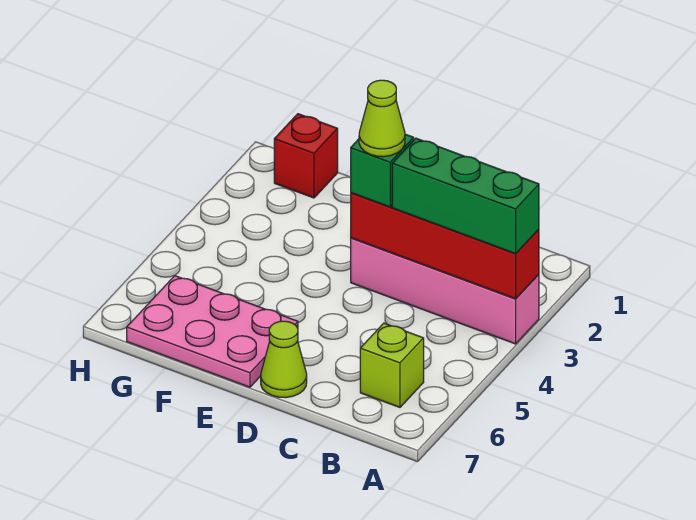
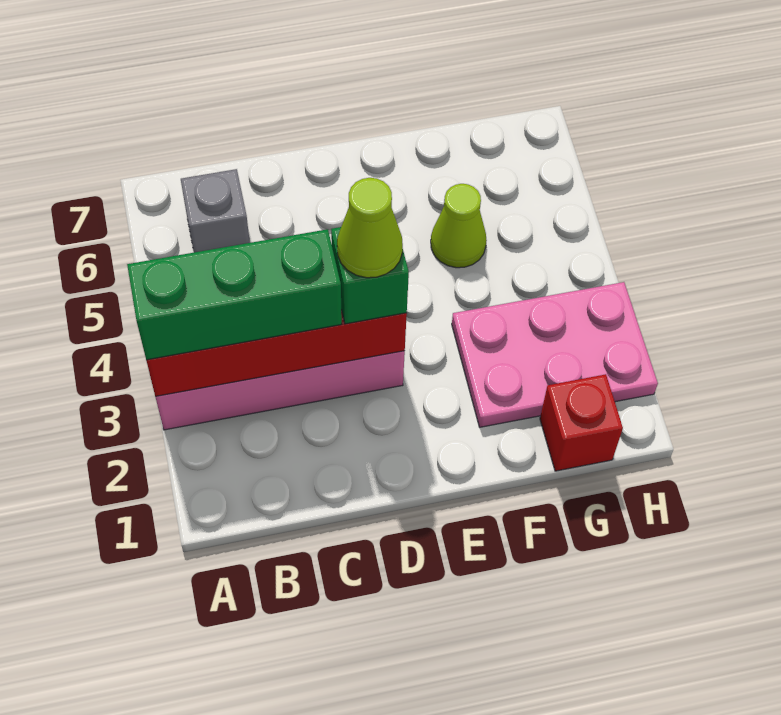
lime 1x1 brick [360,323,424,407] -> grey 1x1 brick [181,169,250,252]
lime 1x1 cone [261,321,307,398] -> lime 1x1 cone moved to [431,184,487,268]
pink 2x3 plate [127,276,298,387] -> pink 2x3 plate moved to [452,282,658,427]

